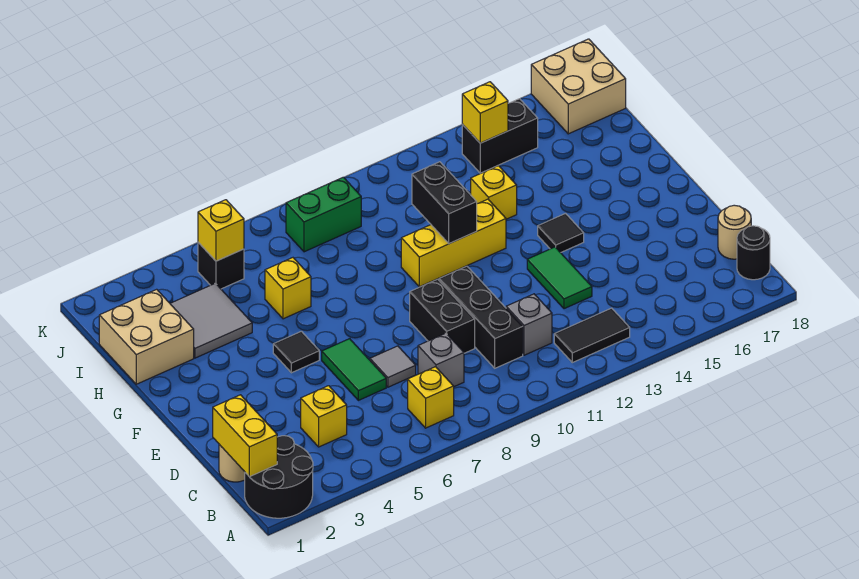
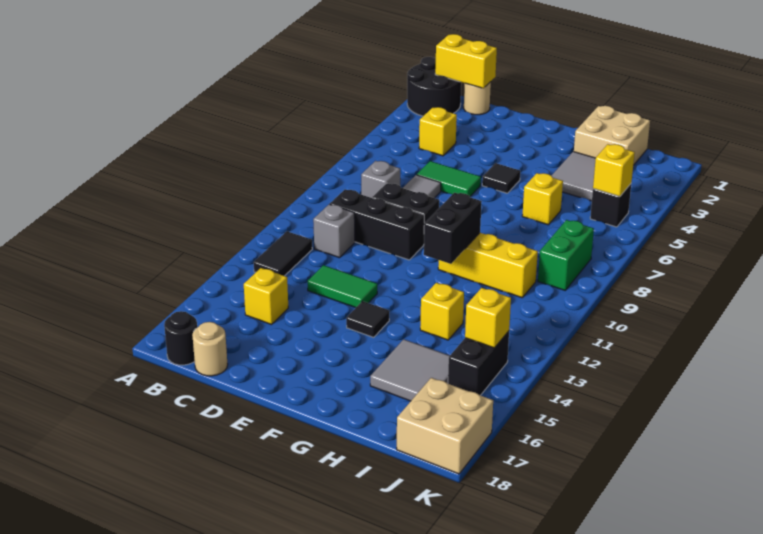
yellow 1x1 brick [408,367,454,428] -> yellow 1x1 brick moved to [244,268,288,325]
yellow 1x3 brick [401,199,506,287] -> yellow 1x3 brick turned to [438,233,538,298]
black 1x2 brick [412,162,477,244] -> black 1x2 brick turned to [424,193,482,264]
none -> grey 2x2 tile [370,339,449,401]

